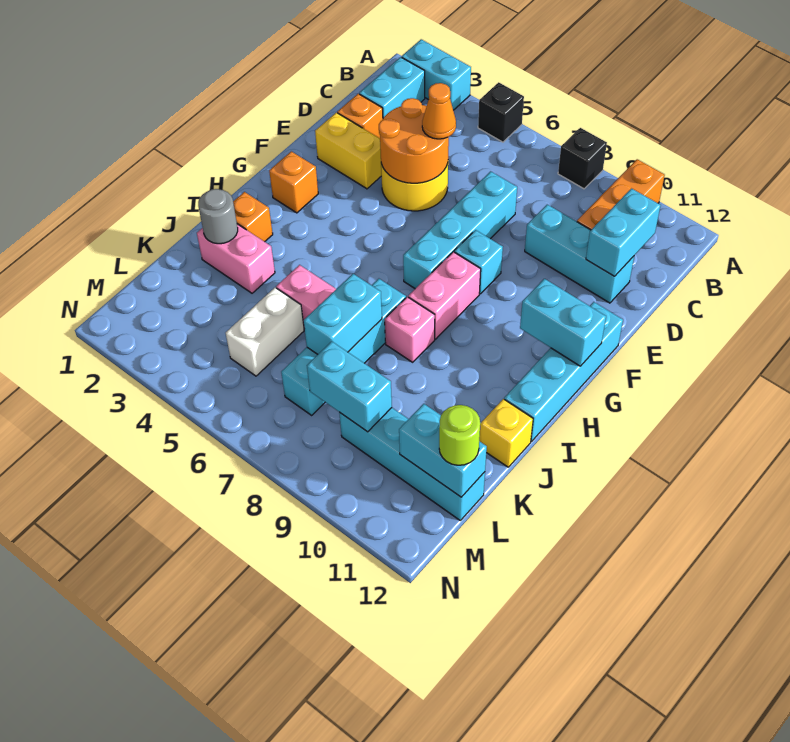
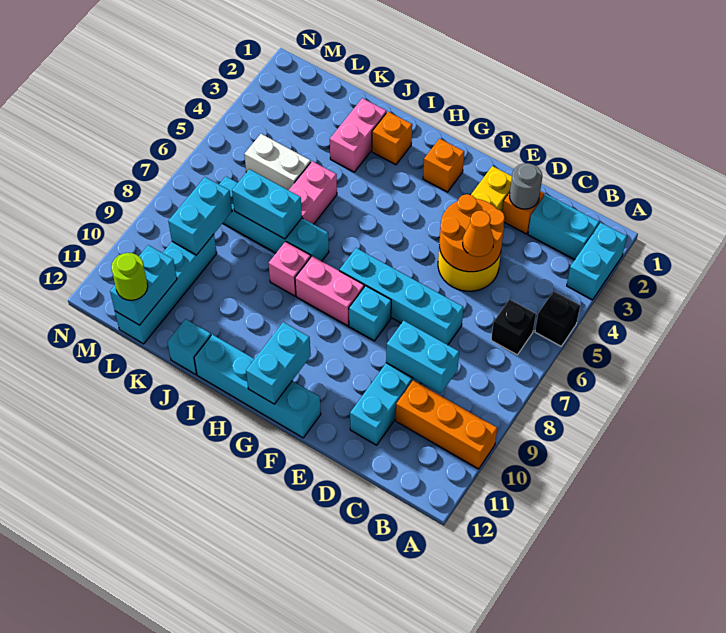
black 1x1 brick [558,128,607,189] -> black 1x1 brick moved to [491,299,536,355]
cyan 1x2 brick [586,188,661,276] -> cyan 1x2 brick moved to [386,321,459,394]
grey 1x1 round brick [198,189,238,244] -> grey 1x1 round brick moved to [510,163,542,209]
yellow 1x1 brick [480,399,533,467] -> cyan 1x1 brick [167,319,211,375]

